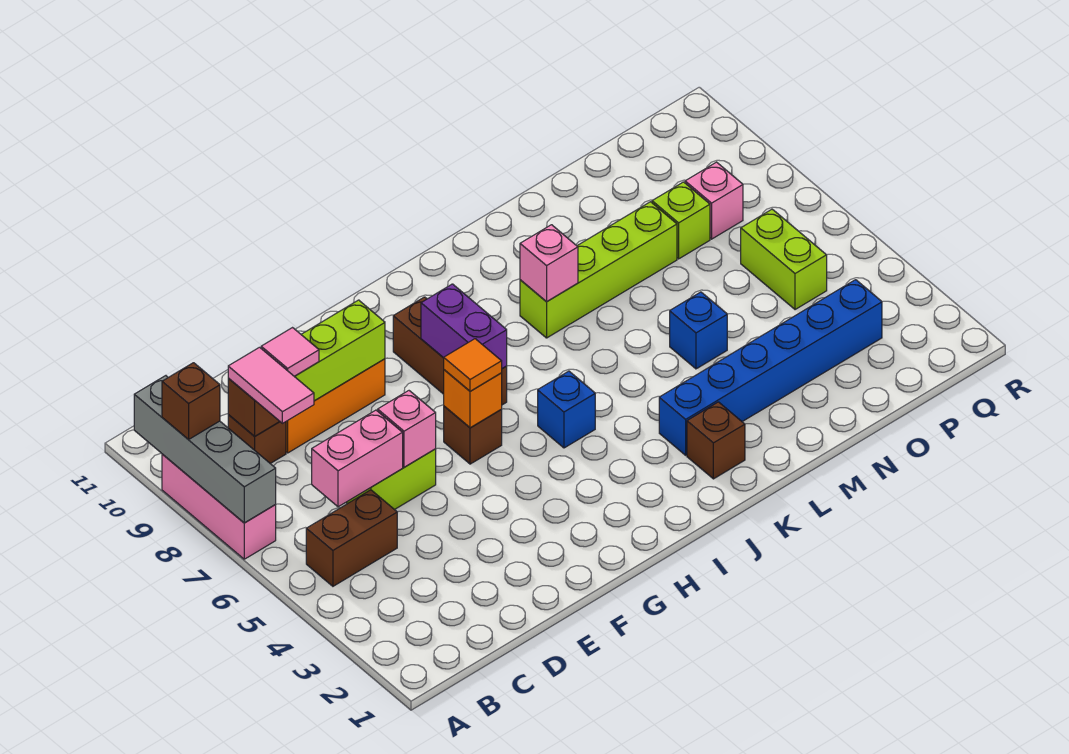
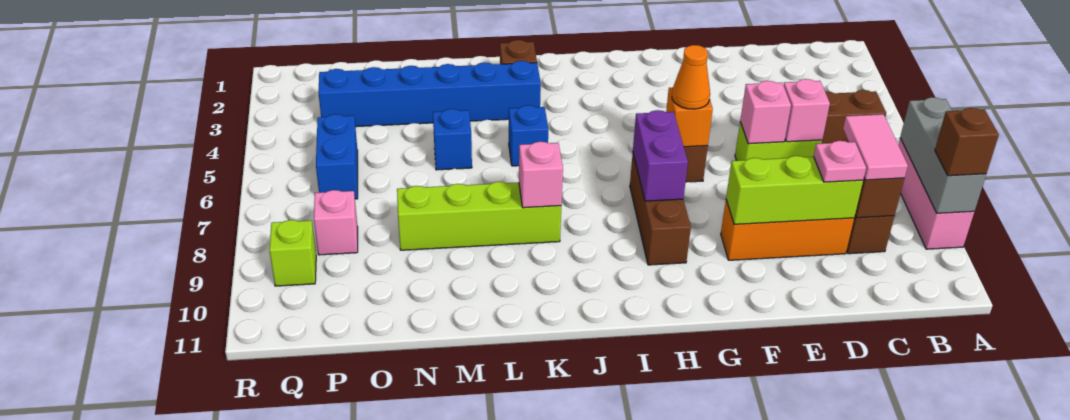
grey 1x4 brick [134,376,276,523] -> grey 1x3 brick [900,97,986,213]
pink 1x2 brick [312,410,403,507] -> pink 1x1 brick [784,79,830,142]
pink 1x1 tile [261,328,319,376] -> pink 1x1 plate [814,141,866,182]
orange 1x1 tile [444,339,502,391] -> orange 1x1 cone [672,45,710,109]
blue 1x1 brick [538,371,595,448] -> blue 1x1 brick moved to [509,105,548,166]
lime 1x1 brick [652,182,710,259] -> lime 1x1 brick moved to [269,220,316,286]
lime 1x2 brick [741,209,827,310] -> blue 1x2 brick [316,114,358,199]

